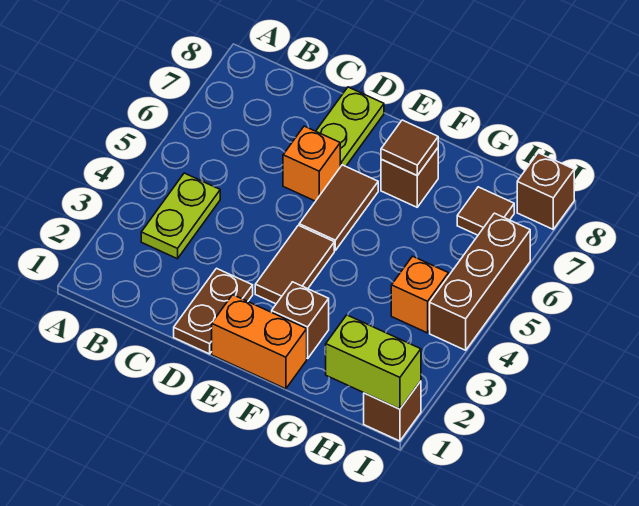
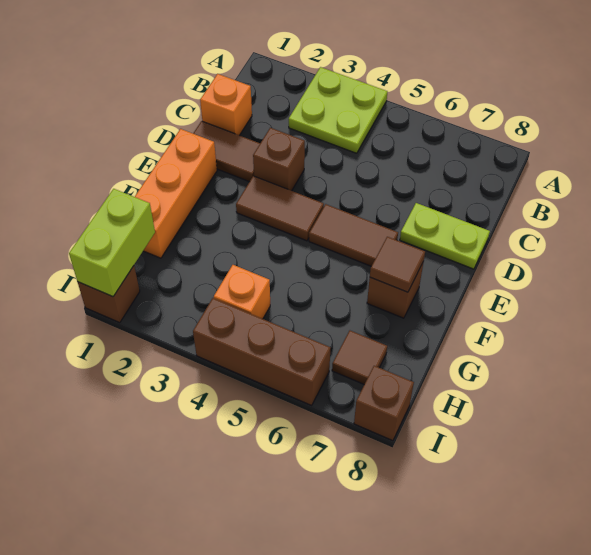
lime 1x2 plate [141,173,220,259] -> lime 2x2 plate [289,67,387,153]
brown 1x2 plate [174,268,253,354] -> brown 1x2 tile [193,121,260,182]
orange 1x1 brick [283,126,340,201] -> orange 1x1 brick moved to [200,74,252,135]
orange 1x2 brick [212,295,307,389] -> orange 1x3 brick [135,129,217,258]
brown 1x1 brick [272,282,329,358] -> brown 1x1 brick moved to [253,128,305,191]

